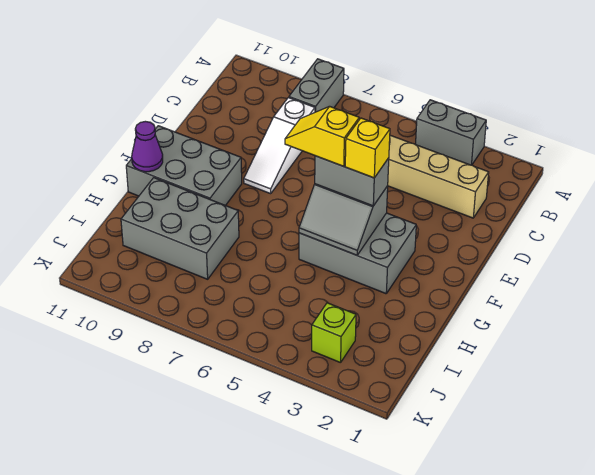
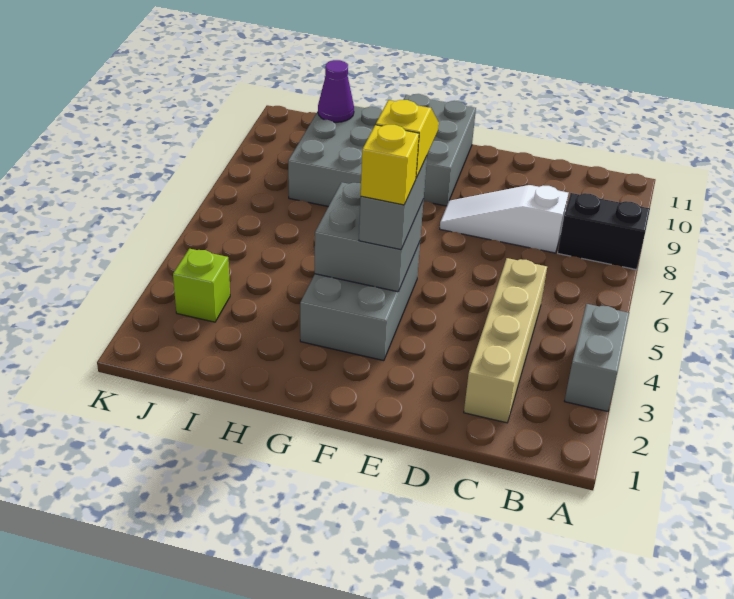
grey 1x2 brick [289,59,344,112] -> black 1x2 brick [558,193,650,269]
grey 2x2 slope [299,184,388,255] -> grey 2x2 brick [315,182,424,292]
purple 1x1 cone [132,121,163,172] -> purple 1x1 cone moved to [318,60,354,122]

